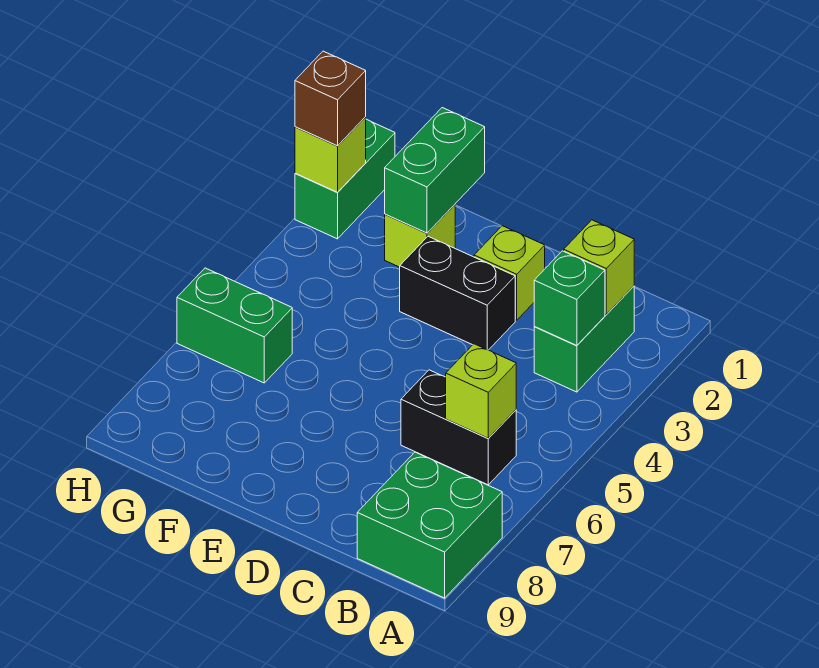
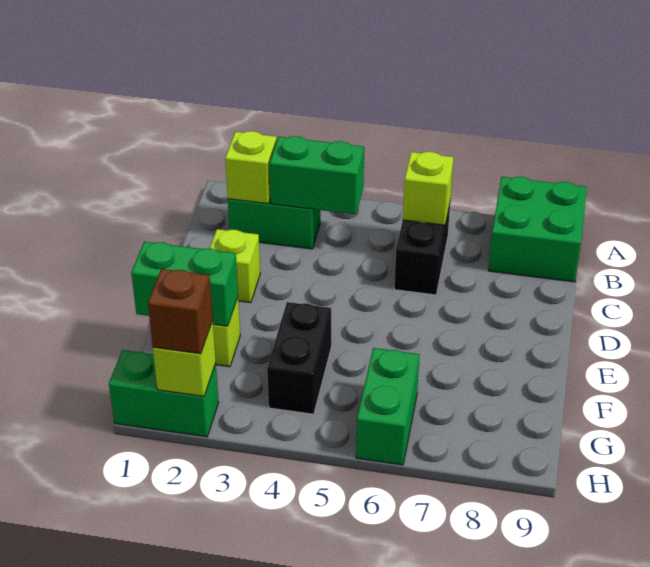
green 1x1 brick [534,251,605,346] -> green 1x2 brick [270,136,364,214]
black 1x2 brick [400,236,515,350] -> black 1x2 brick moved to [267,302,331,414]

